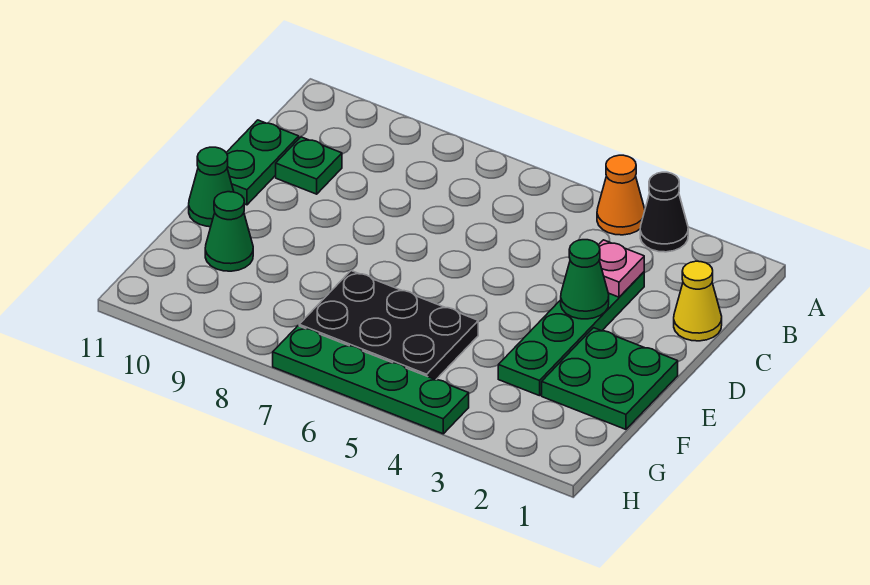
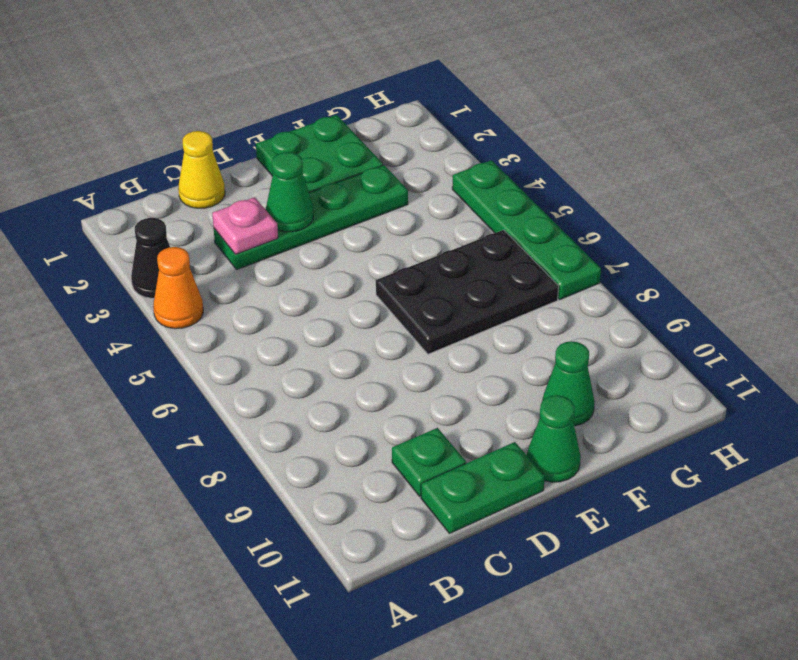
black 2x3 plate [299,271,478,380] -> black 2x3 plate turned to [376,230,559,354]

